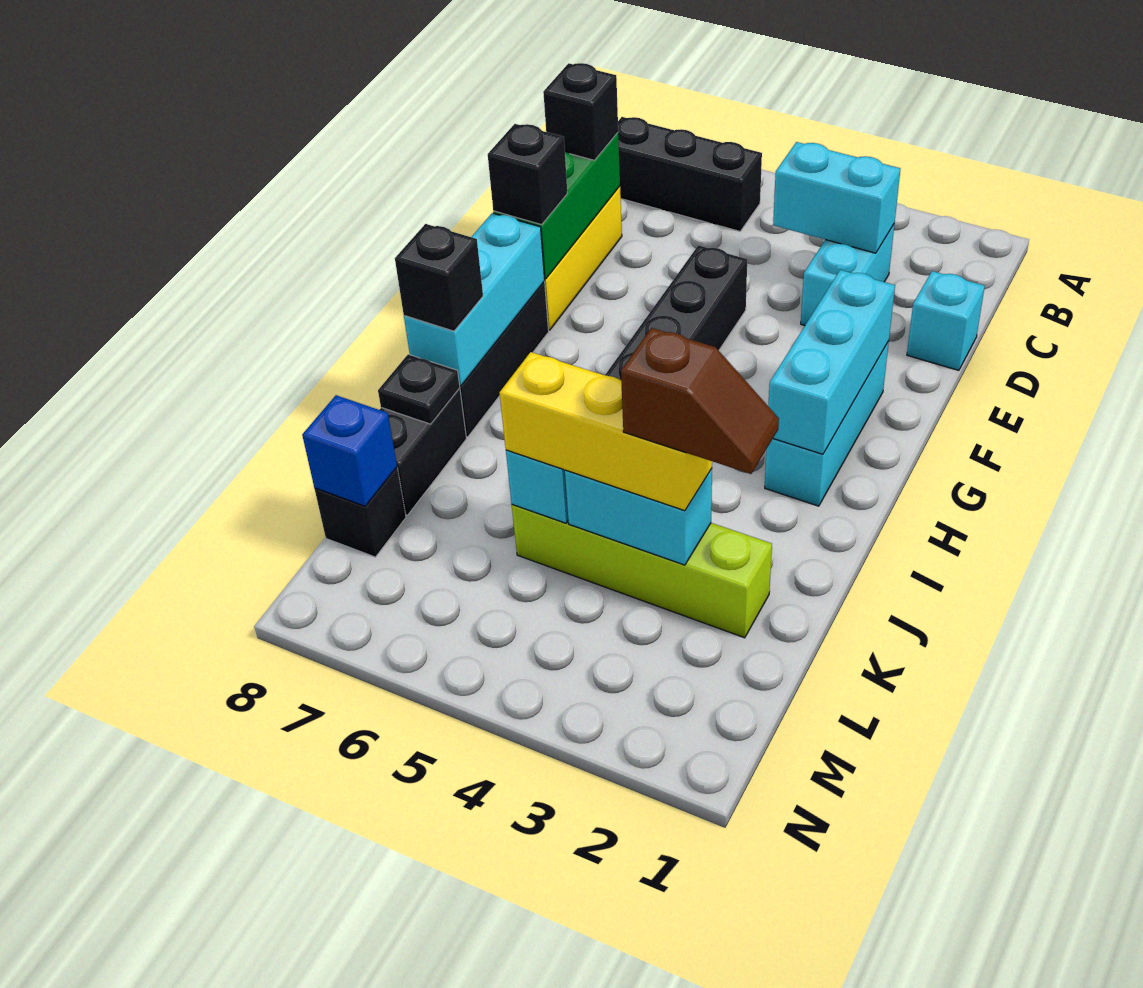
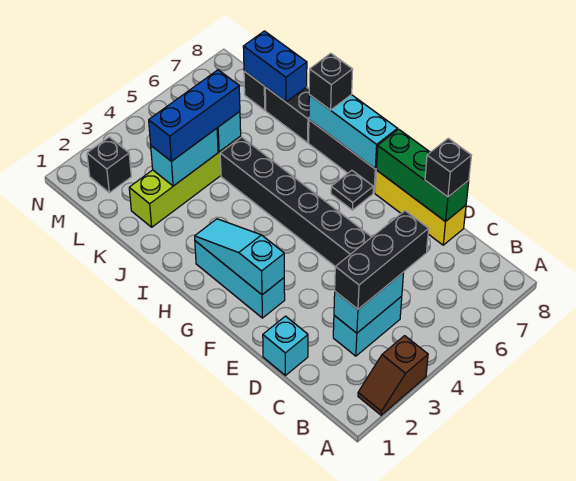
black 1x3 brick [618,117,762,231] -> black 1x3 brick moved to [335,211,429,309]
cyan 1x2 brick [801,223,895,326] -> cyan 1x2 brick turned to [333,296,402,356]
cyan 1x3 brick [768,270,895,454] -> cyan 1x3 slope [195,219,284,295]
black 1x1 brick [488,124,567,225] -> black 1x1 brick moved to [87,137,131,193]
black 1x1 plate [378,354,460,424] -> black 1x1 plate moved to [331,170,373,210]
brown 1x2 slope [621,328,779,474] -> brown 1x2 slope moved to [358,336,428,415]
yellow 1x3 brick [500,352,712,511] -> blue 1x3 brick [149,70,240,161]
blue 1x1 brick [302,395,397,506] -> blue 1x2 brick [243,31,307,102]

